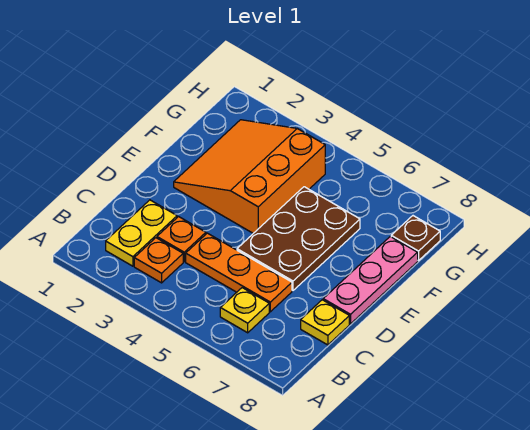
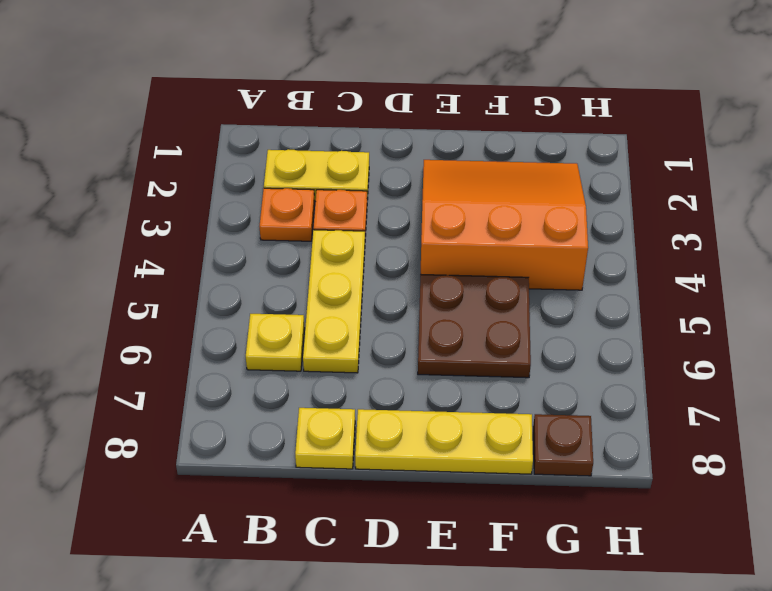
orange 1x3 plate [186,233,292,312] -> yellow 1x3 plate [303,230,365,373]
brown 2x3 plate [237,187,360,290] -> brown 2x2 plate [418,274,531,378]
pink 1x3 plate [323,237,418,324] -> yellow 1x3 plate [355,409,533,474]

